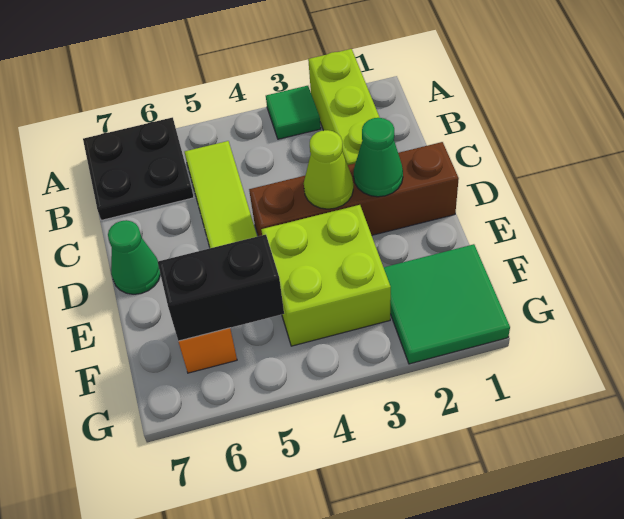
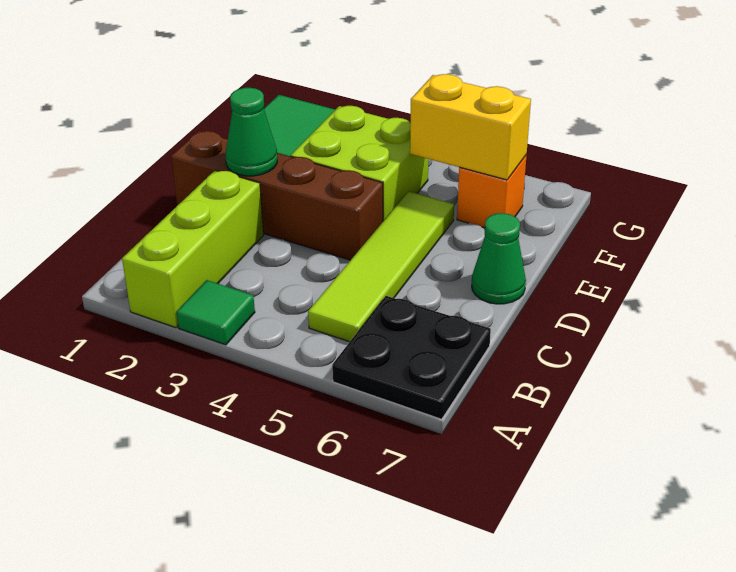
lime 1x1 cone [304,130,353,209] -> none
black 1x2 brick [158,235,284,341] -> yellow 1x2 brick [410,74,531,180]

